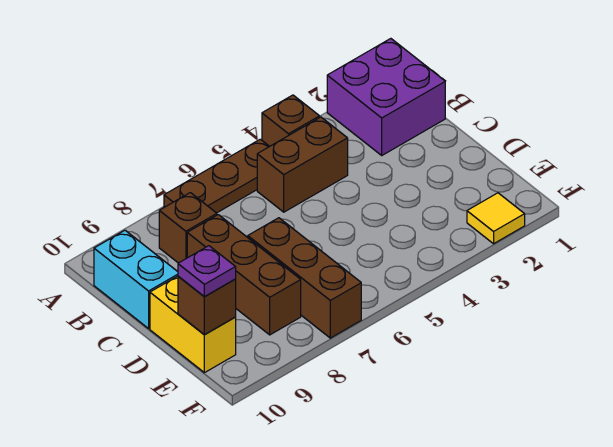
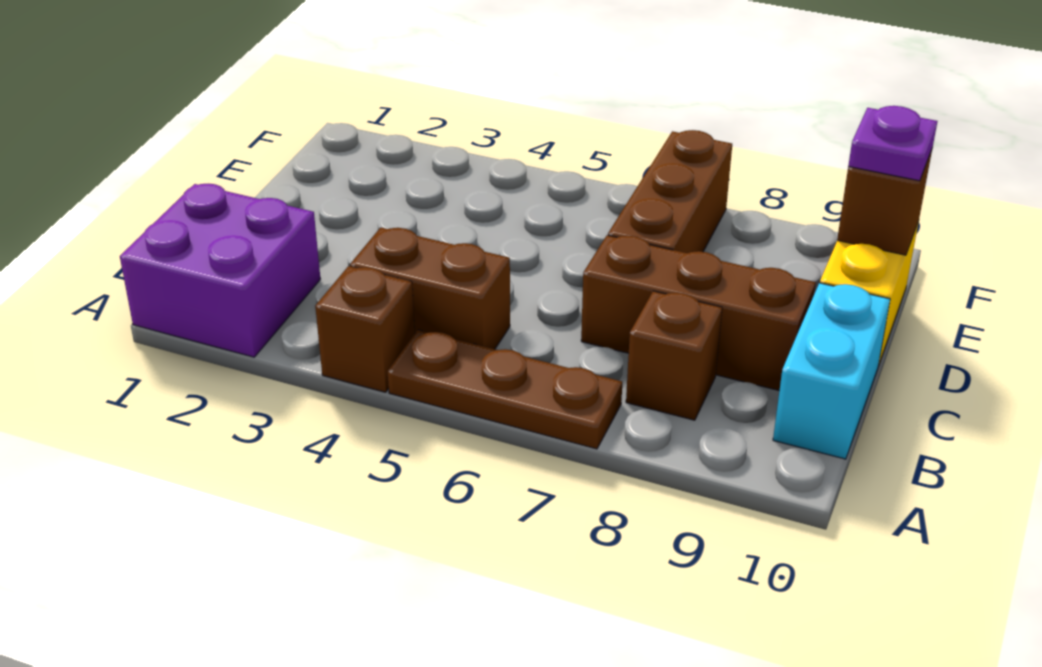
brown 1x3 brick [187,215,301,335] -> brown 1x3 brick turned to [581,235,816,391]
yellow 1x1 tile [467,193,525,244] -> none

